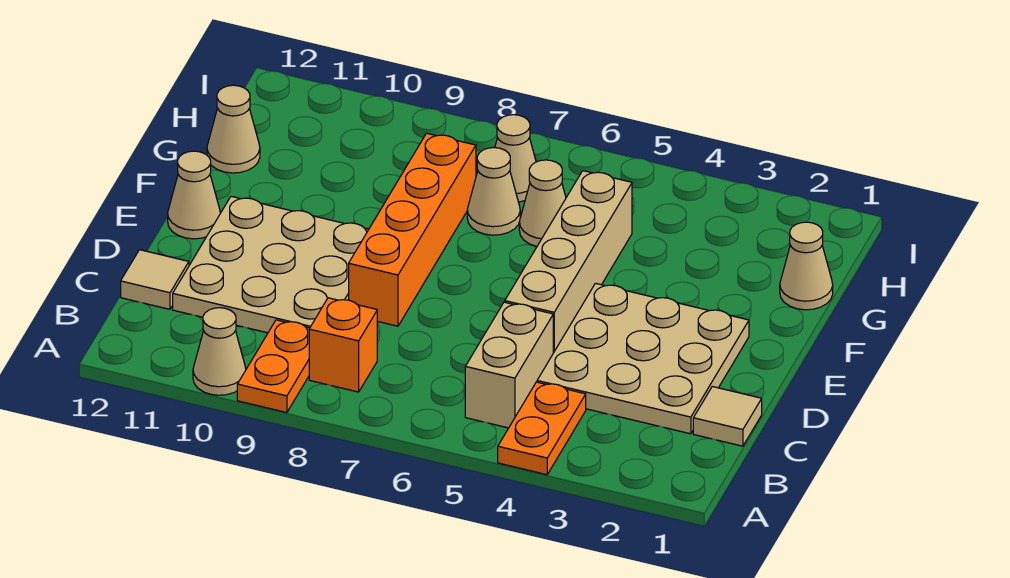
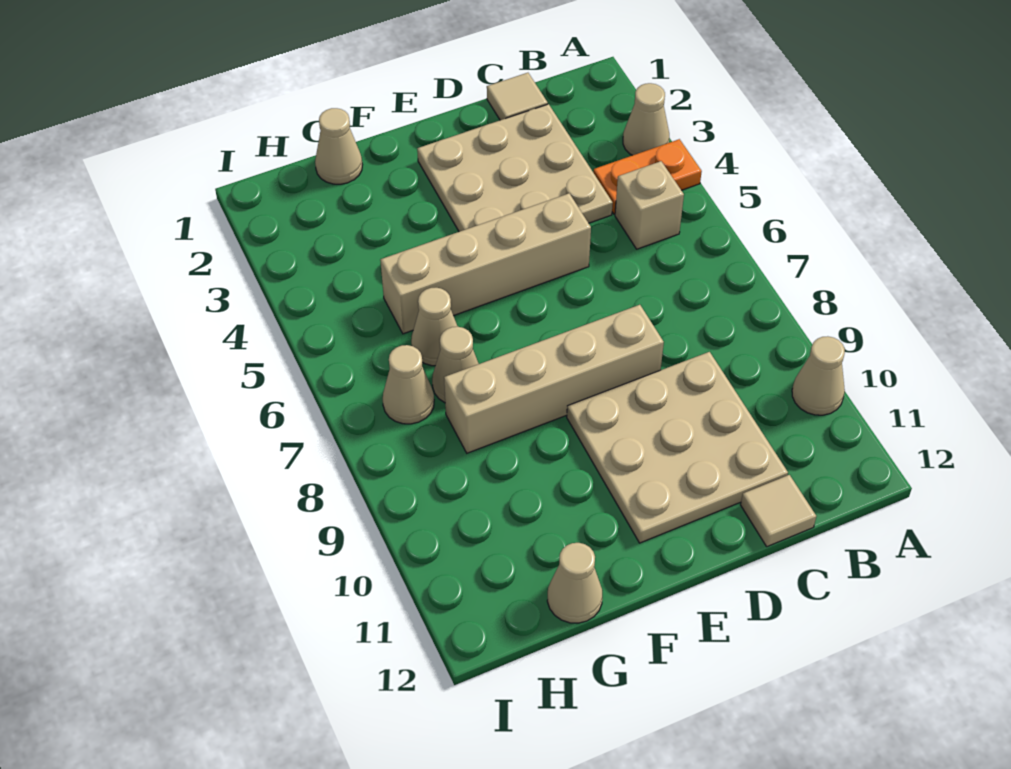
orange 1x2 plate [237,320,310,413] -> none
tan 1x2 brick [465,302,553,428] -> tan 1x1 brick [615,161,684,249]
orange 1x1 brick [309,298,377,392] -> none
orange 1x4 brick [349,133,476,326] -> tan 1x4 brick [444,305,664,453]
tan 1x1 cone [168,151,220,239] -> tan 1x1 cone moved to [623,83,669,155]

